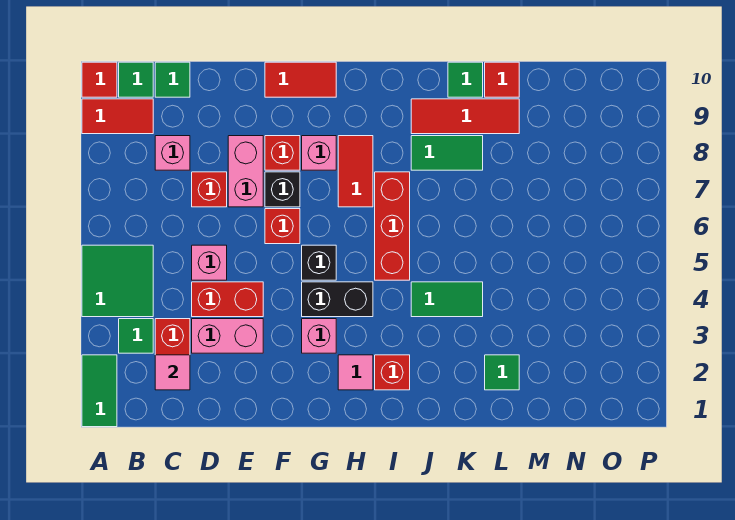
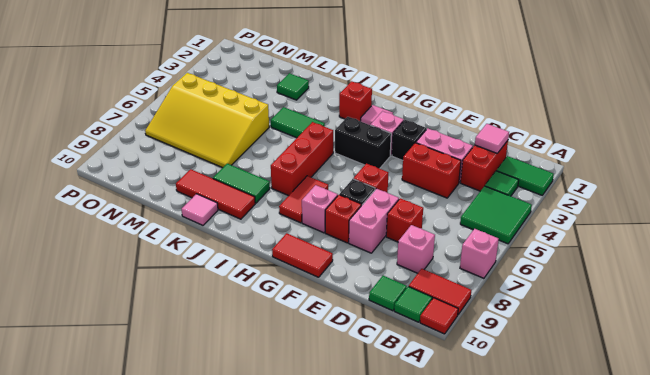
green 1x2 tile [82,355,117,427] -> green 1x2 tile turned to [496,156,554,195]
pink 1x1 brick [192,245,227,280] -> pink 1x1 brick moved to [460,229,499,278]
black 1x1 brick [302,245,336,280] -> black 1x1 brick moved to [392,120,426,160]
green 1x1 tile [448,62,483,97] -> pink 1x1 tile [182,194,218,225]
none -> yellow 3x4 slope [145,73,269,168]
red 1x1 tile [485,62,519,97] -> none

